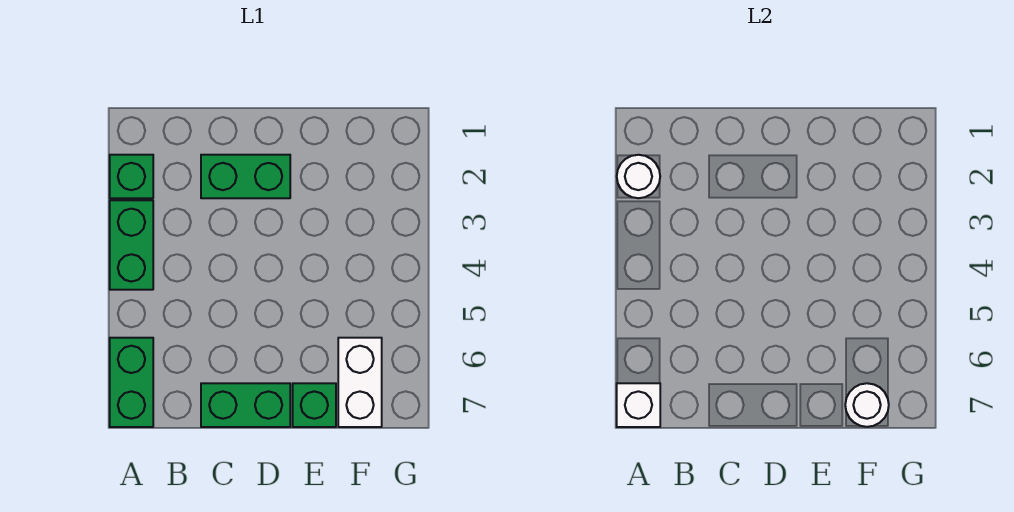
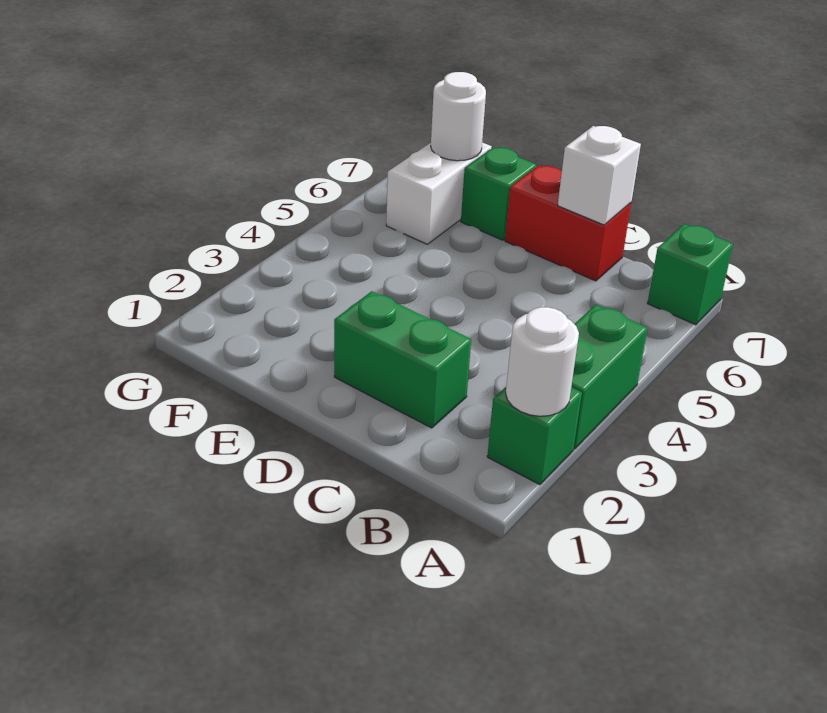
green 1x2 brick [110,338,153,427] -> green 1x1 brick [647,224,733,325]
white 1x1 brick [617,383,660,427] -> white 1x1 brick moved to [558,126,641,225]
green 1x2 brick [201,383,290,427] -> red 1x2 brick [505,165,631,281]

